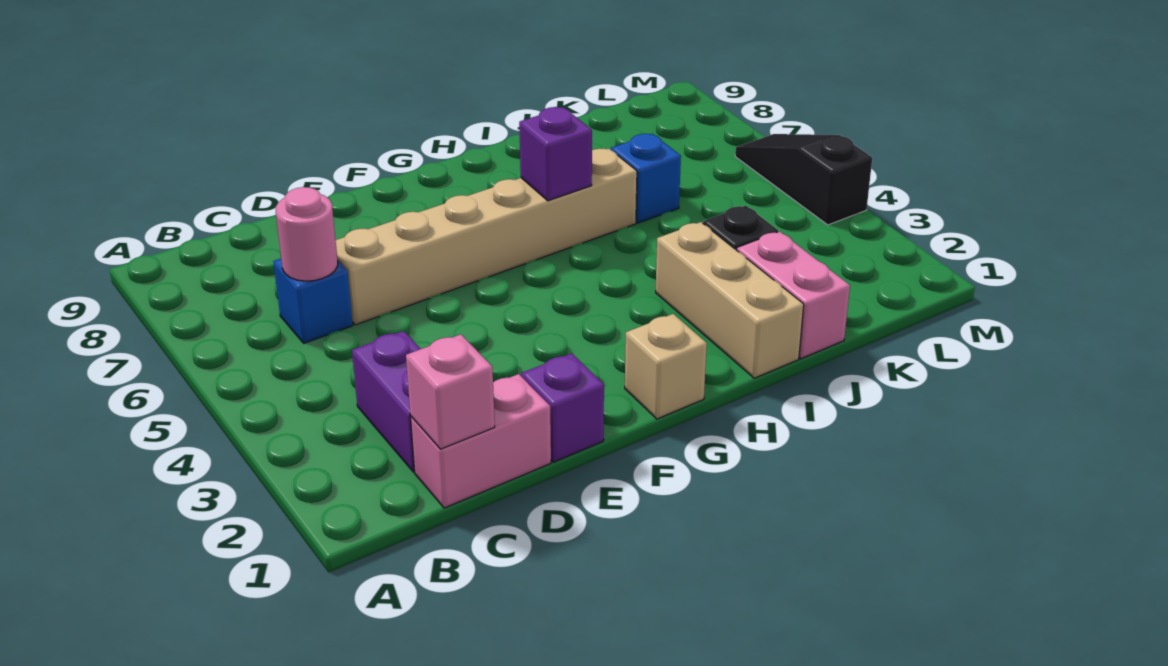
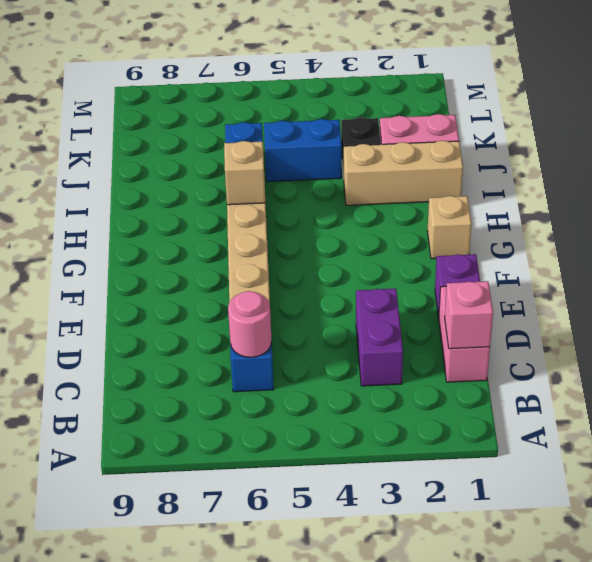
purple 1x2 brick [352,331,420,472] -> purple 1x2 brick turned to [356,289,403,386]
purple 1x1 brick [519,107,592,201] -> tan 1x1 brick [224,141,265,205]
none -> blue 1x2 brick [264,119,342,182]
black 1x3 slope [735,134,872,225] -> none

